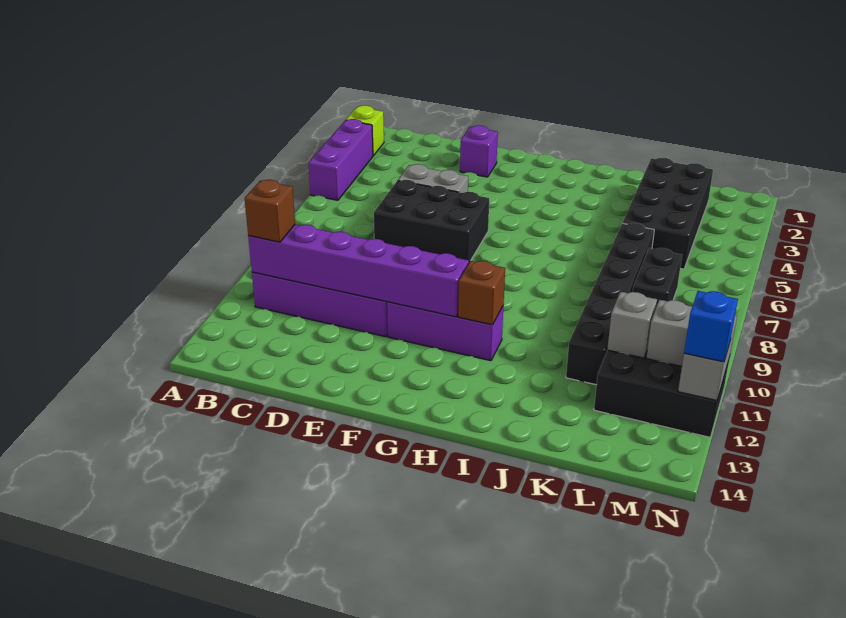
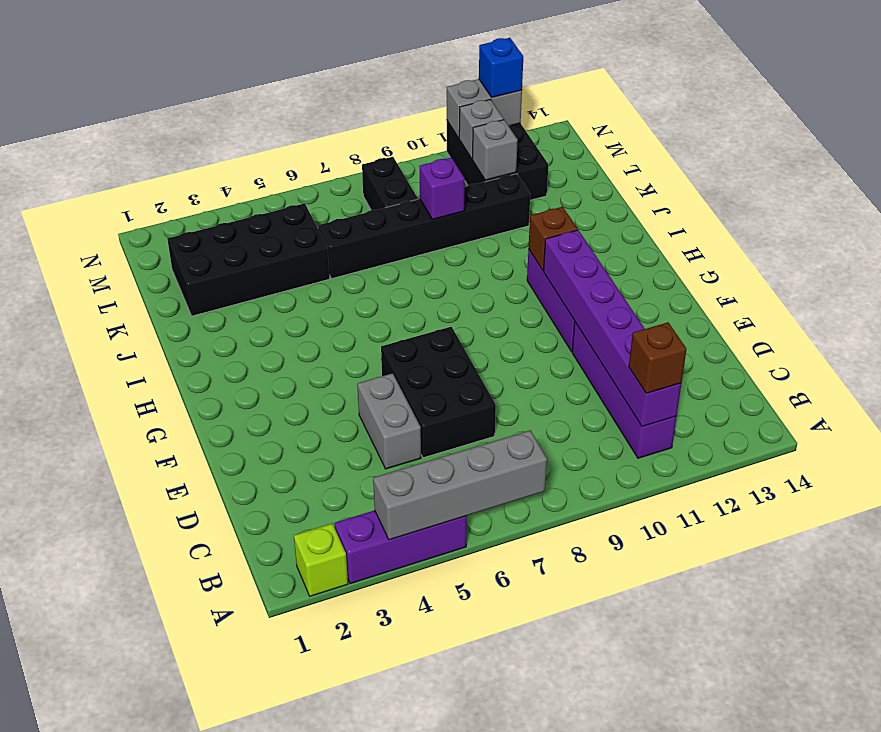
none -> grey 1x4 brick [373,430,547,540]
purple 1x1 brick [460,125,498,177] -> purple 1x1 brick moved to [419,158,465,219]
black 1x2 brick [633,248,682,307] -> black 1x2 brick turned to [362,157,418,210]

